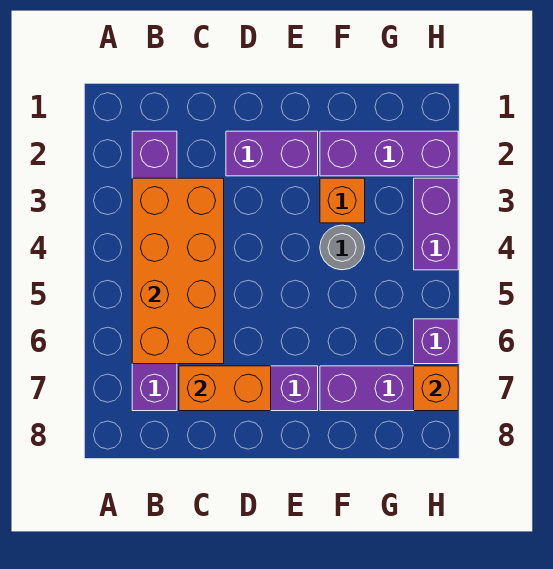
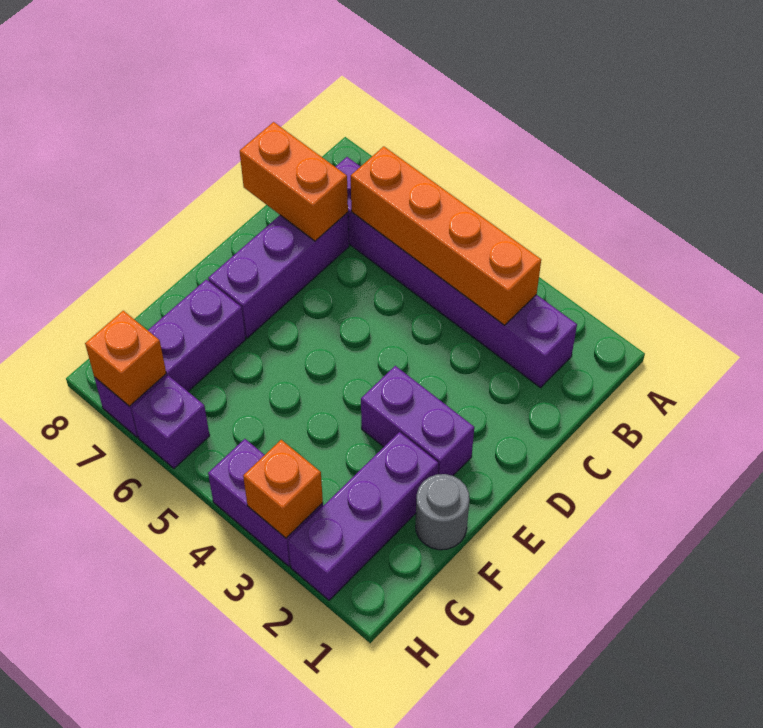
orange 2x4 brick [132,178,224,364] -> orange 1x4 brick [351,146,541,325]
orange 1x2 brick [179,366,271,411] -> orange 1x2 brick turned to [240,122,348,241]
purple 1x2 brick [226,131,318,176] -> purple 1x2 brick turned to [361,366,474,476]
orange 1x1 brick [320,178,365,223] -> orange 1x1 brick moved to [243,440,323,538]
grey 1x1 round brick [320,225,365,270] -> grey 1x1 round brick moved to [416,474,469,550]

